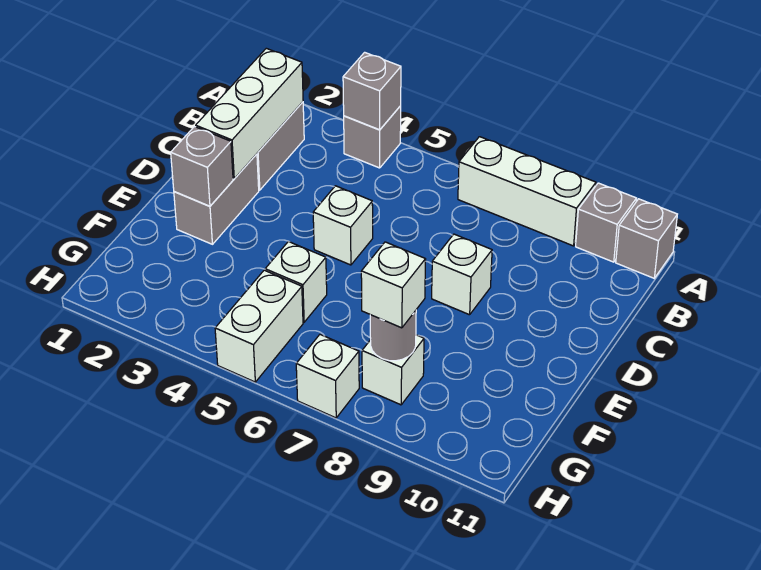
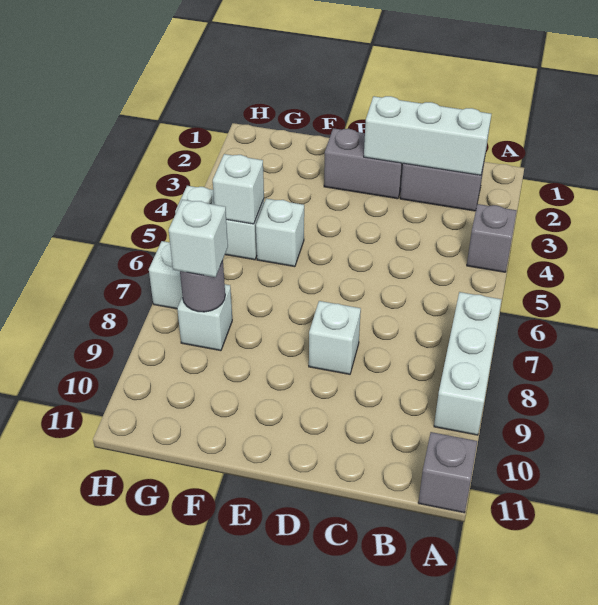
grey 1x1 brick [343,52,401,130] -> none
grey 1x1 brick [576,183,636,262] -> none
white 1x1 brick [313,186,373,265] -> white 1x1 brick moved to [213,154,264,224]
grey 1x1 brick [171,127,233,206] -> none

